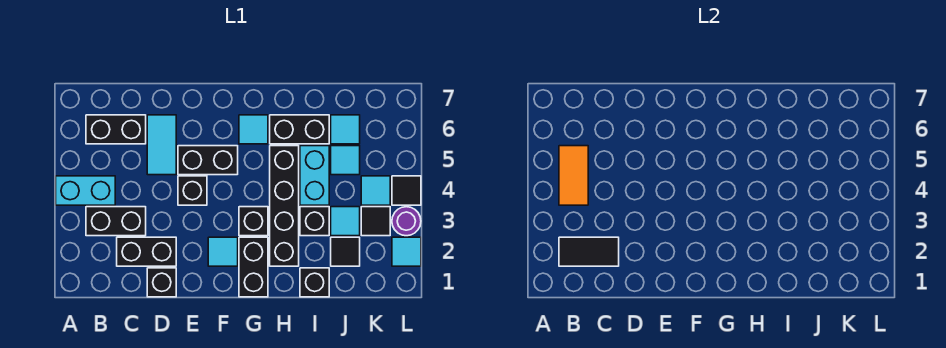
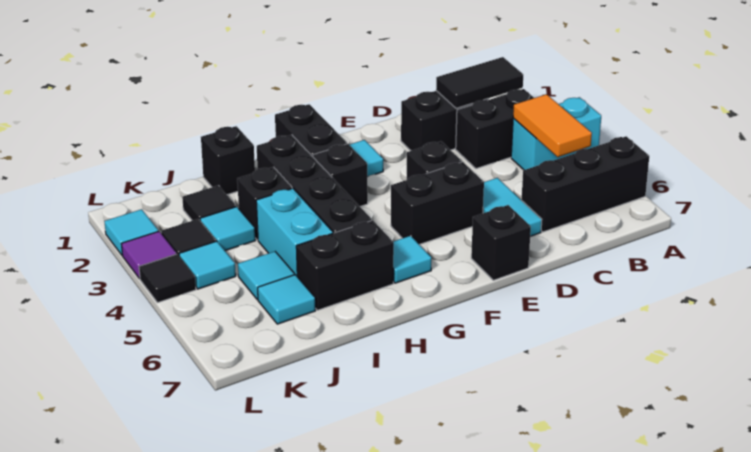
black 1x2 brick [86,115,146,144] -> black 1x3 brick [521,136,649,232]
black 1x1 brick [147,268,176,297] -> black 1x1 brick moved to [471,205,531,280]
purple 1x1 round brick [392,207,421,236] -> purple 1x1 tile [122,231,176,279]

